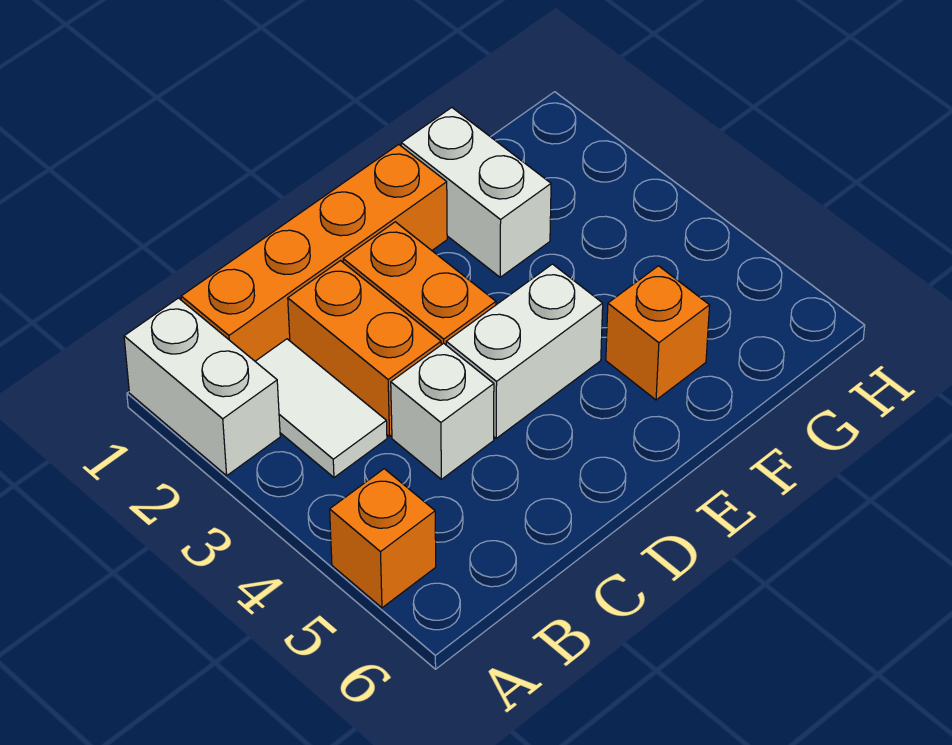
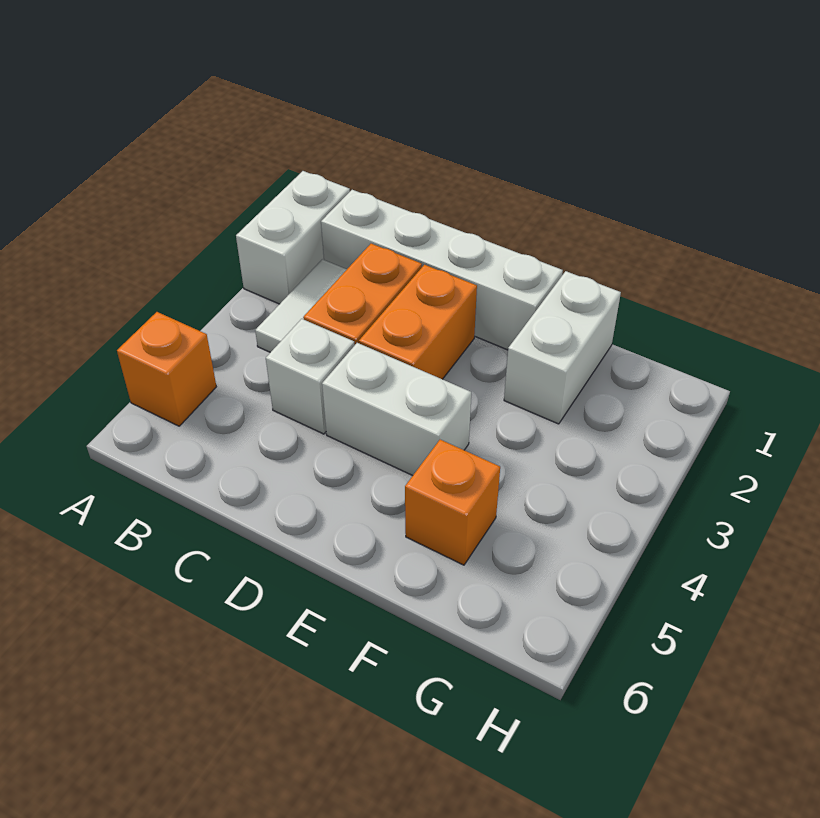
orange 1x4 brick [181,145,447,361] -> white 1x4 brick [321,190,563,350]

